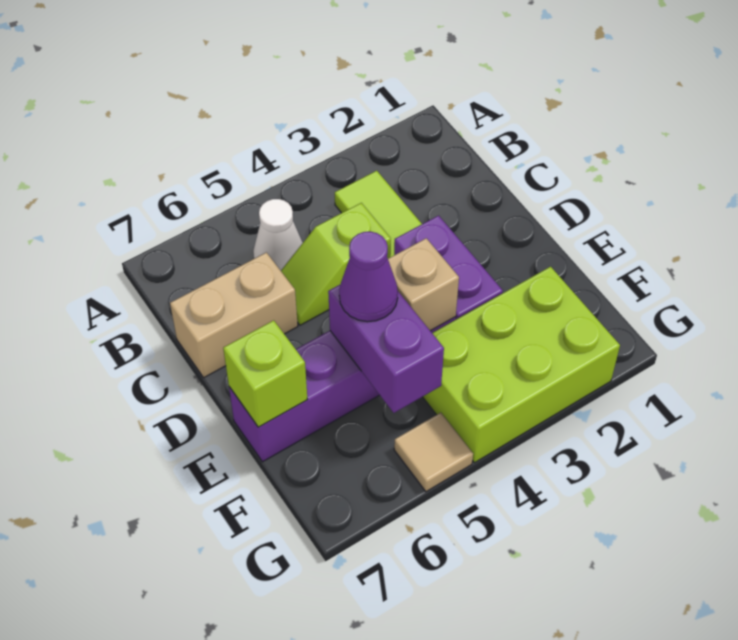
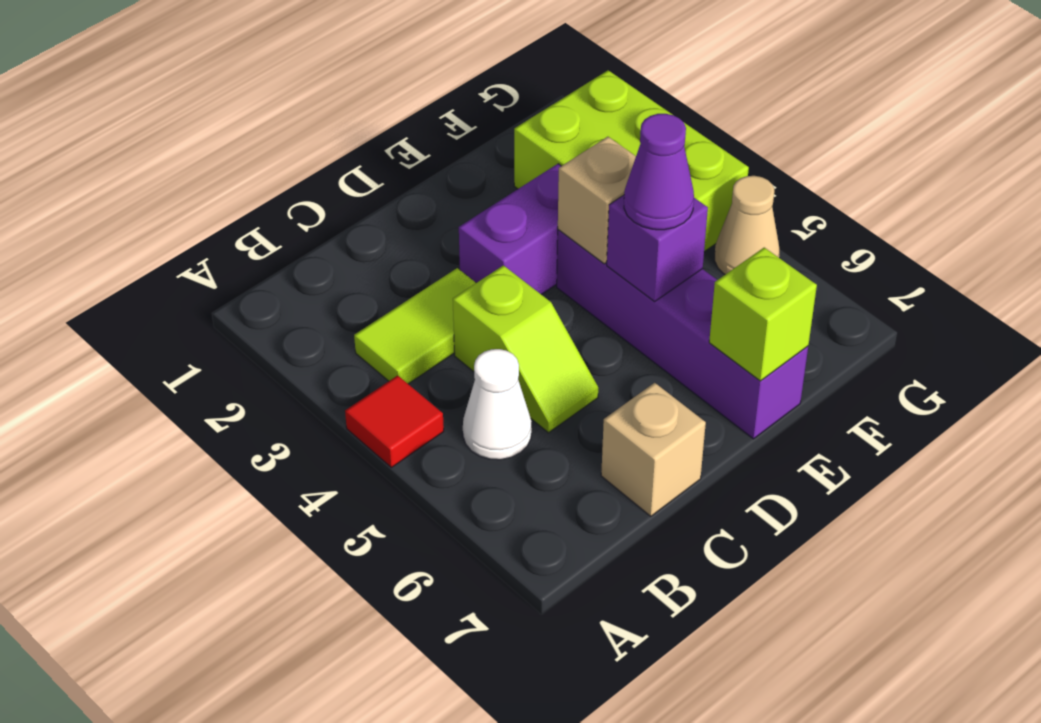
none -> red 1x1 tile [345,375,444,467]
tan 1x2 brick [170,252,298,377] -> tan 1x1 brick [601,383,706,516]
purple 1x2 brick [328,285,444,413] -> purple 1x1 brick [607,195,708,301]
tan 1x1 tile [394,413,473,492] -> tan 1x1 cone [715,176,780,274]

